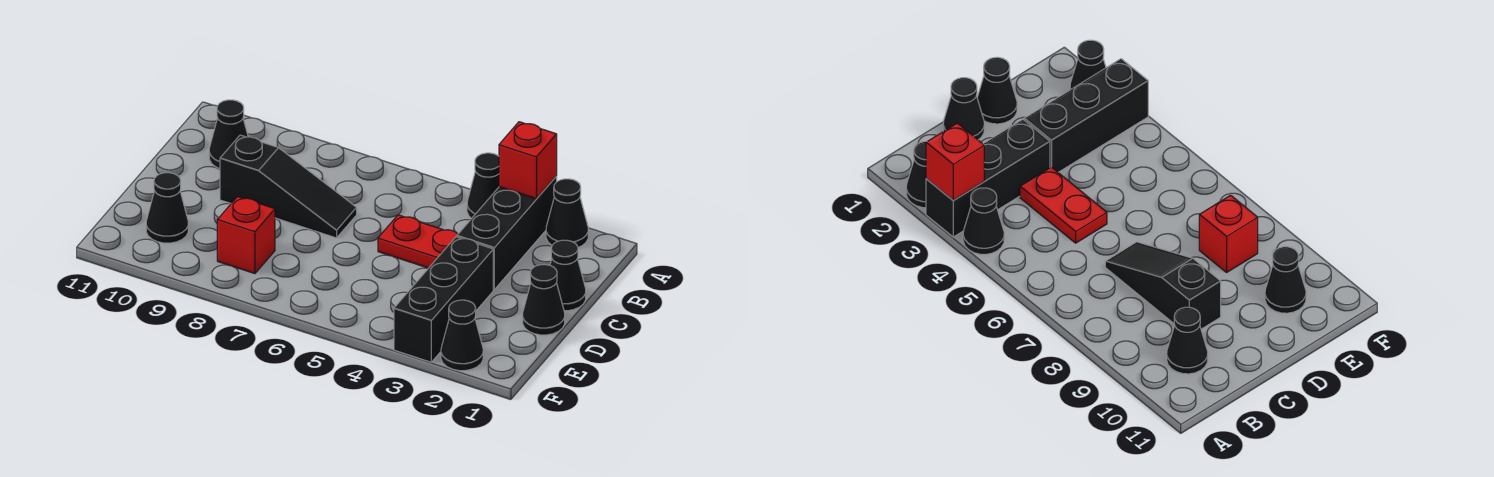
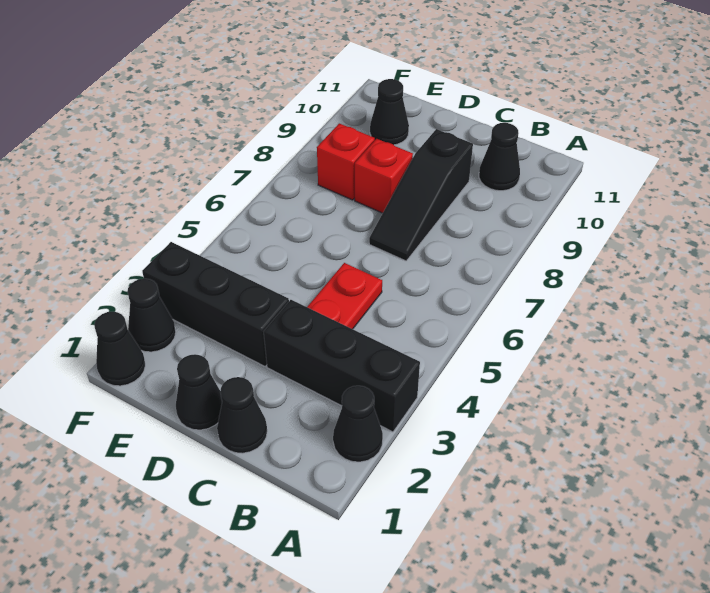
red 1x1 brick [499,122,557,199] -> red 1x1 brick moved to [355,139,413,213]
black 1x1 cone [467,153,499,218] -> black 1x1 cone moved to [94,312,145,386]

